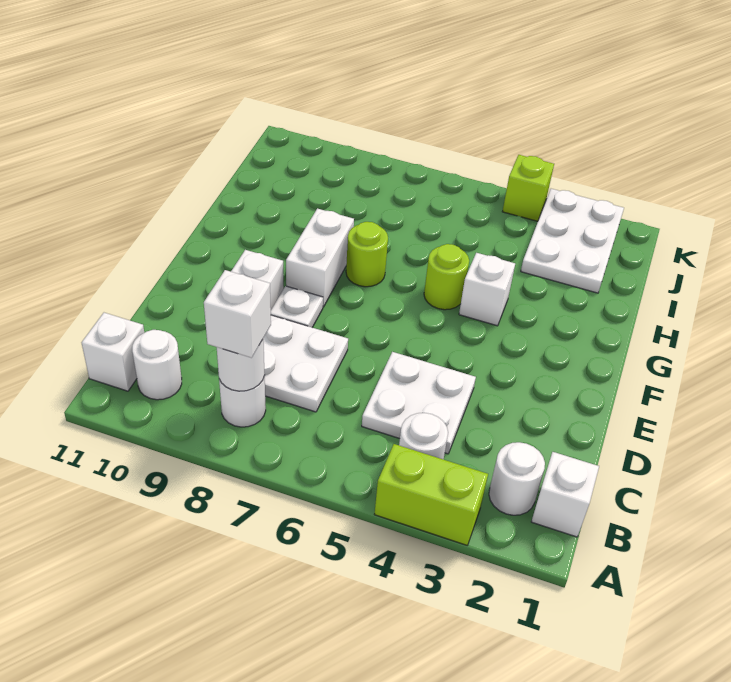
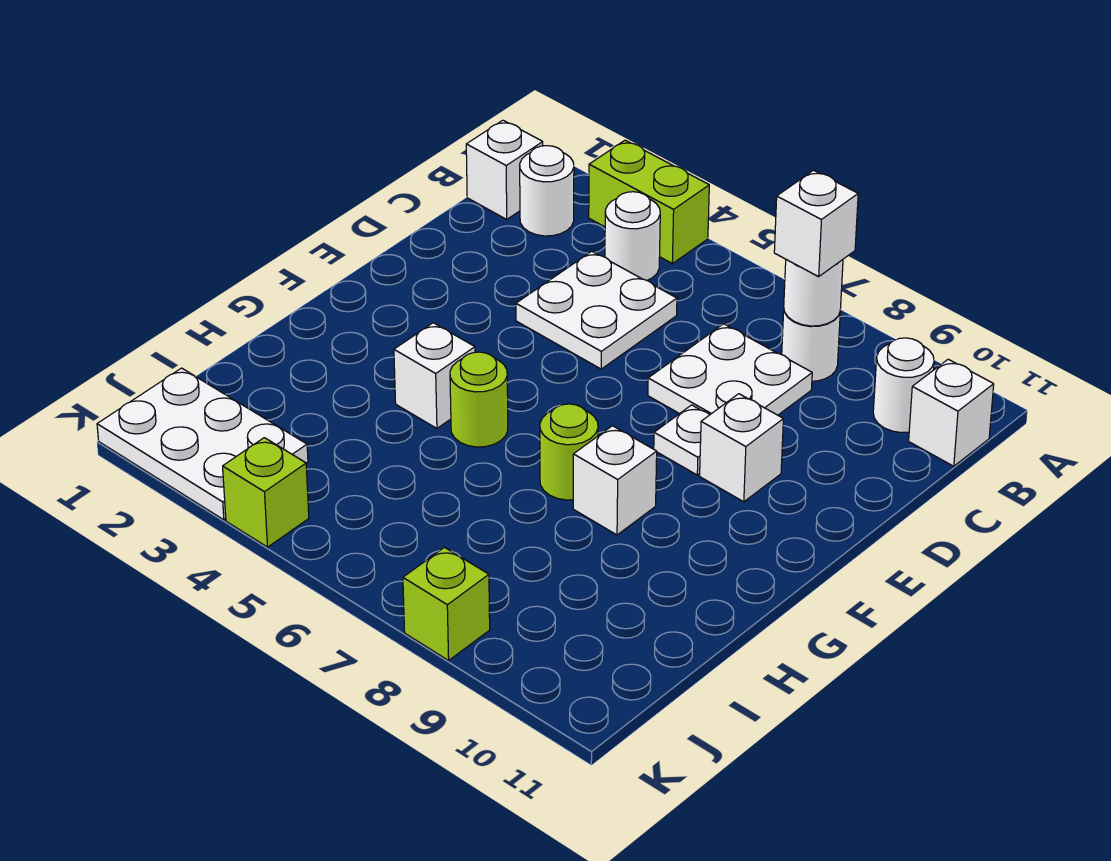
white 1x2 brick [286,208,354,307] -> white 1x1 brick [573,426,657,535]
white 2x3 plate [521,189,624,293] -> white 2x3 plate turned to [97,368,308,520]
none -> lime 1x1 brick [403,547,490,661]

